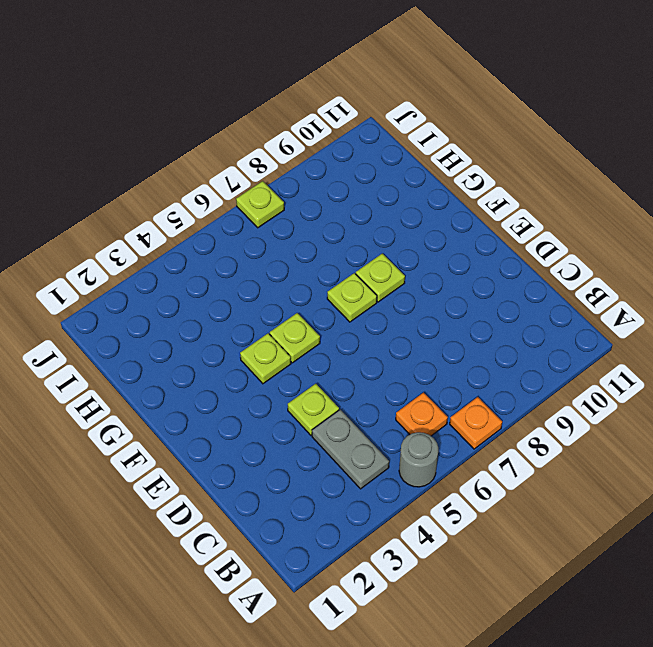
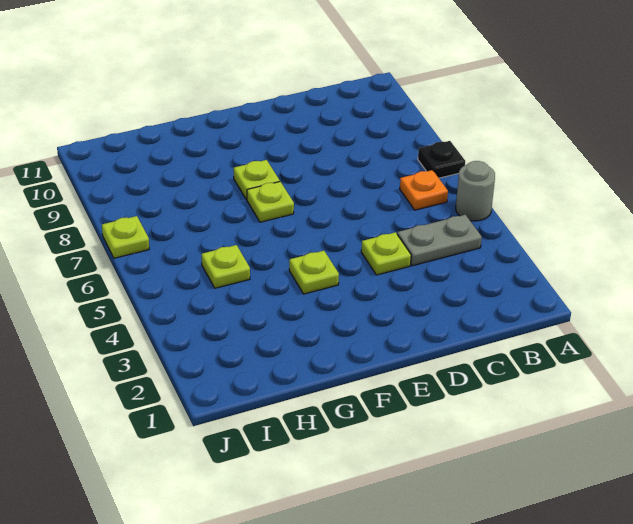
orange 1x1 plate [450,397,502,449] -> black 1x1 plate [418,141,465,178]
lime 1x1 plate [270,313,320,363] -> lime 1x1 plate moved to [202,245,250,288]

